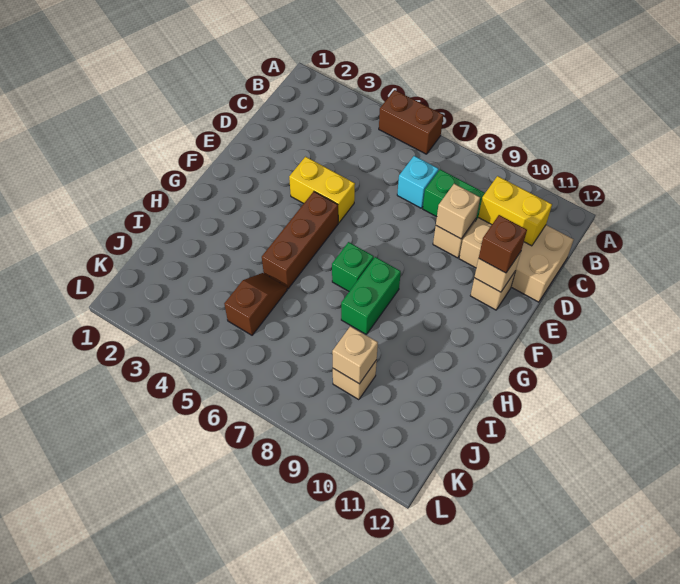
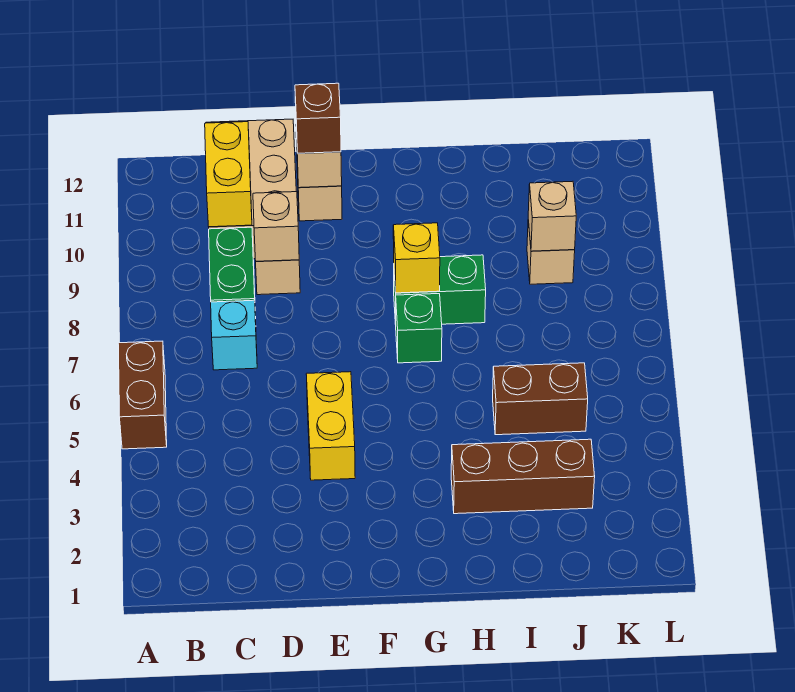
brown 1x3 brick [262,192,338,289] -> brown 1x3 brick moved to [451,439,595,514]
none -> yellow 1x1 brick [393,223,440,293]
brown 1x2 slope [224,273,287,335] -> brown 1x2 brick [493,363,588,435]

